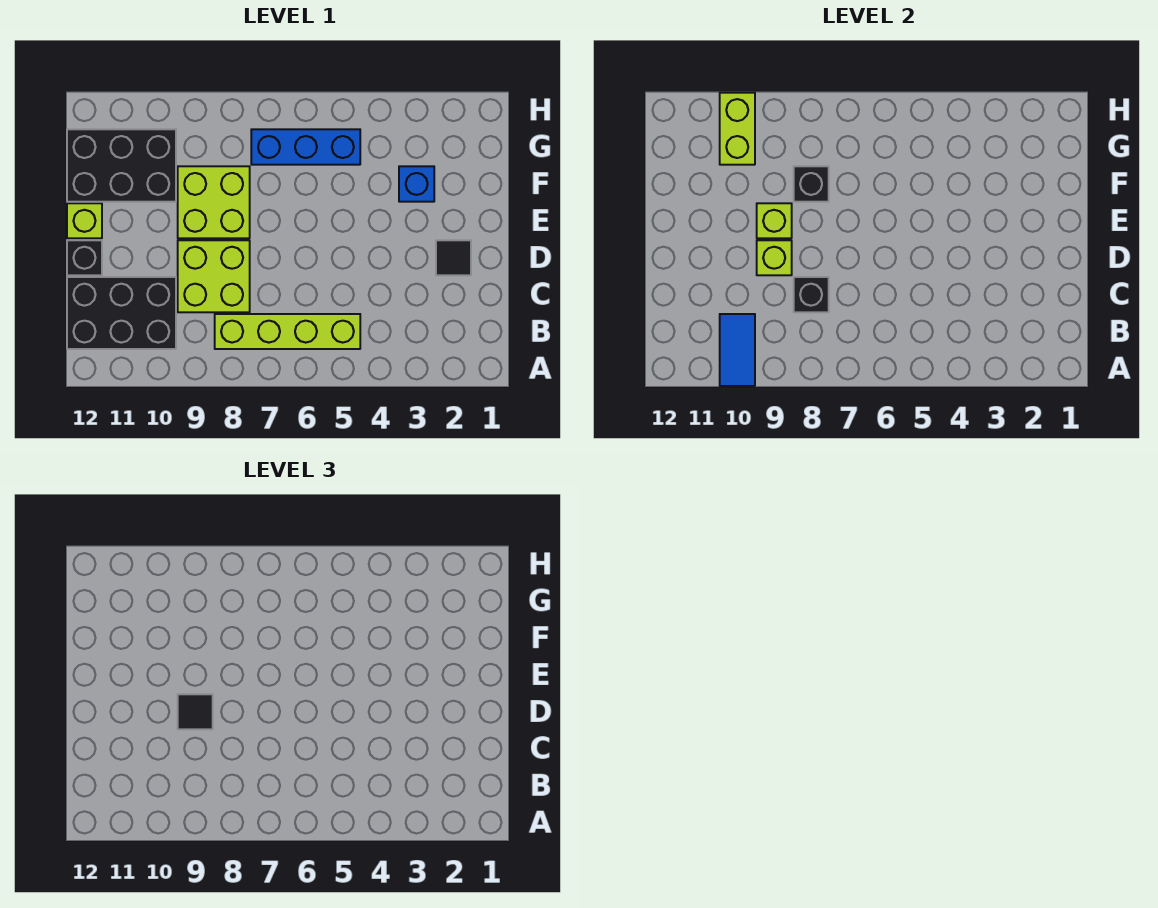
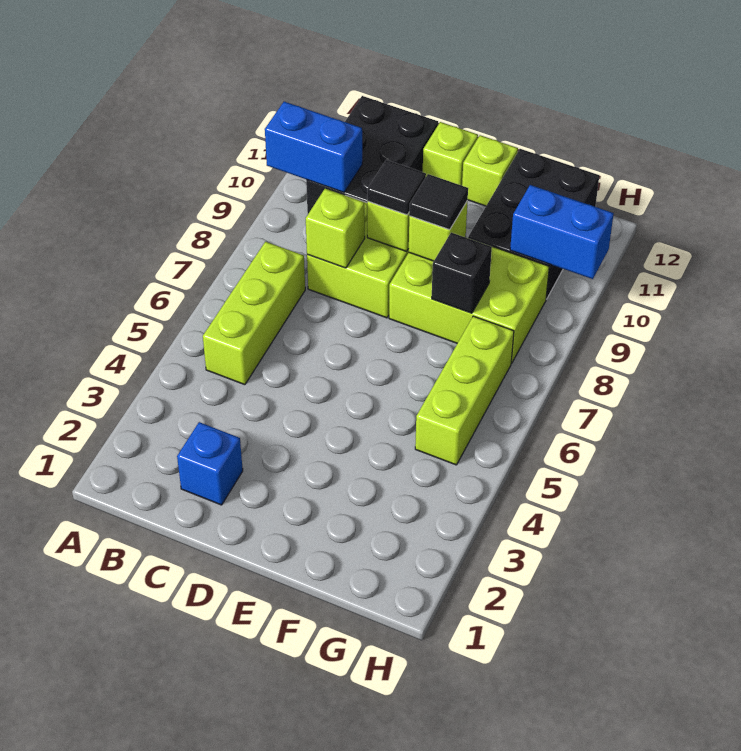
blue 1x2 tile [720,314,755,386] -> blue 1x2 brick [265,102,362,192]
lime 1x4 brick [215,314,360,349] -> lime 1x3 brick [203,242,305,385]
black 1x1 brick [794,277,829,312] -> lime 1x1 brick [306,189,365,268]
black 1x1 tile [436,240,471,275] -> black 1x1 tile moved to [409,174,468,230]
black 1x1 brick [67,240,102,275] -> lime 1x1 brick [423,122,478,185]
lime 2x2 brick [178,166,250,238] -> lime 2x3 brick [389,237,549,363]
blue 1x1 brick [399,166,434,202] -> blue 1x1 brick moved to [177,422,243,505]
blue 1x3 brick [251,129,360,165] -> lime 1x3 brick [415,316,514,465]
lime 1x2 brick [720,93,755,165] -> blue 1x2 brick [510,185,614,279]

